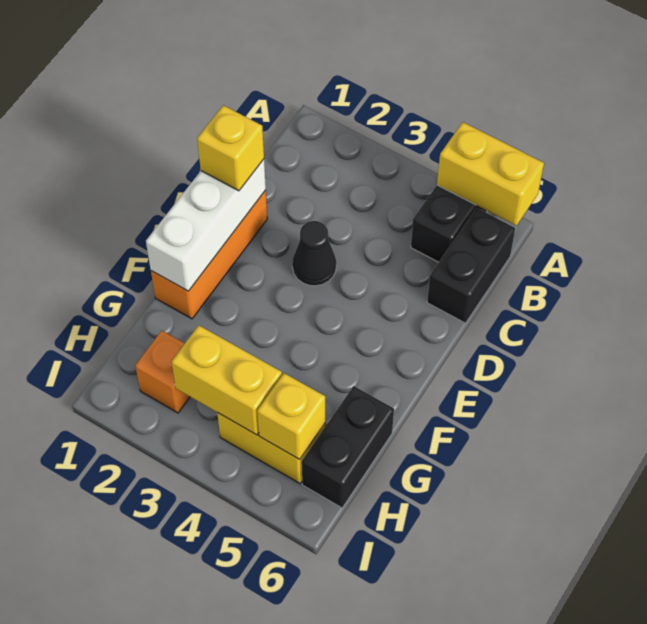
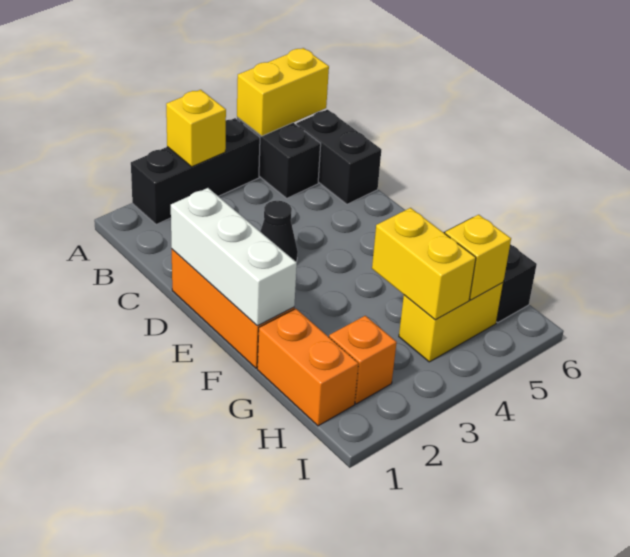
none -> black 1x3 brick [131,118,260,225]
yellow 1x1 brick [197,105,264,191] -> yellow 1x1 brick moved to [166,90,226,167]
none -> orange 1x2 brick [257,309,358,426]
yellow 1x2 brick [172,325,282,435] -> yellow 1x2 brick turned to [372,208,476,320]

